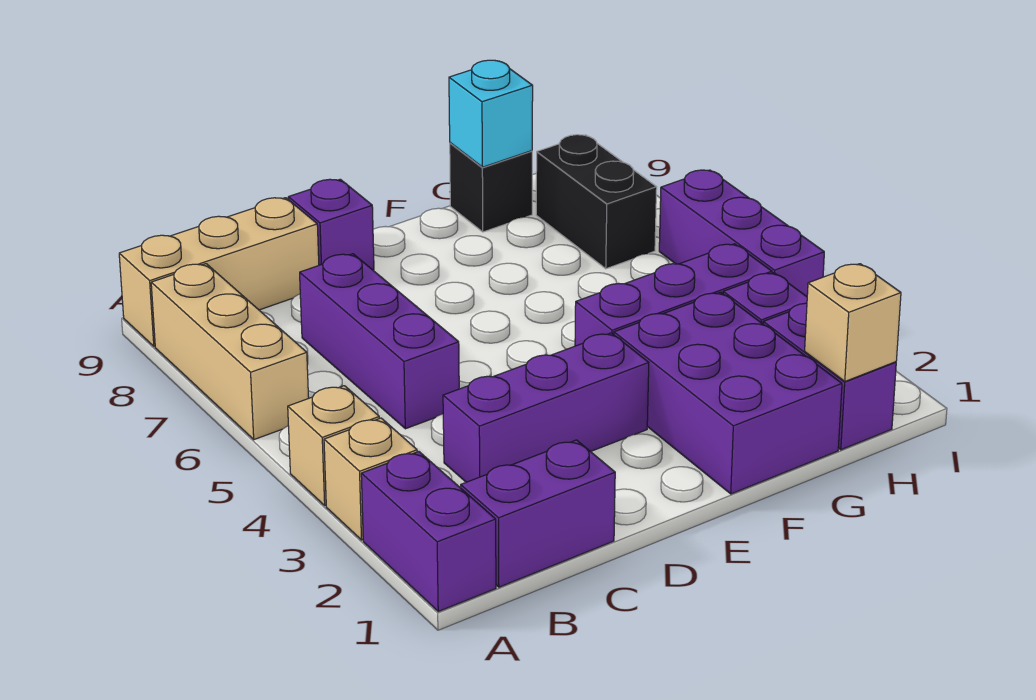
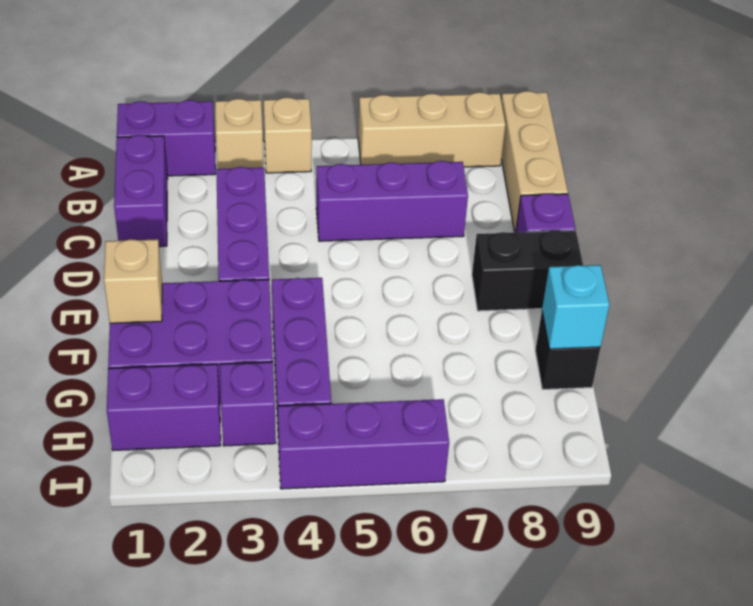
tan 1x1 brick [805,264,901,381] -> tan 1x1 brick moved to [104,239,162,323]
black 1x2 brick [536,135,657,269] -> black 1x2 brick moved to [472,230,583,311]

